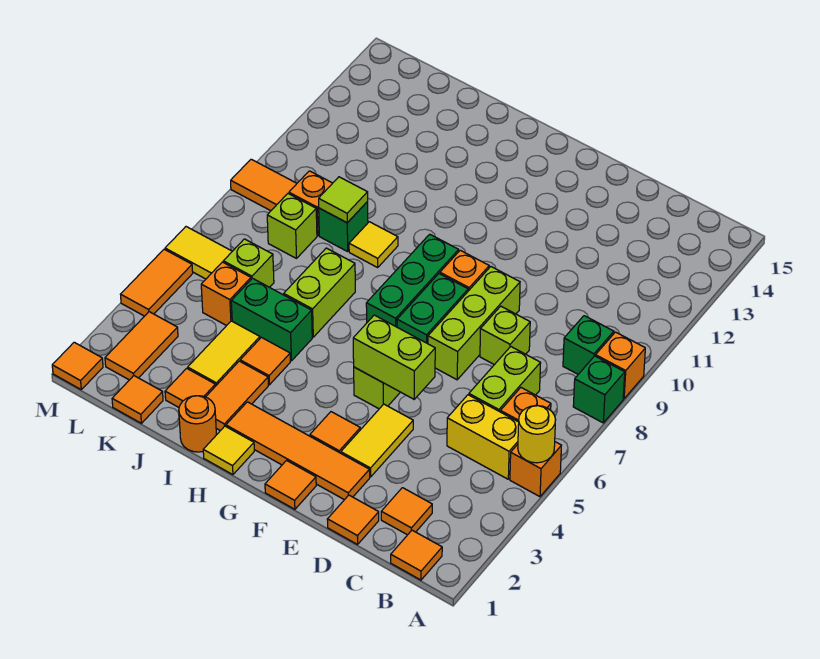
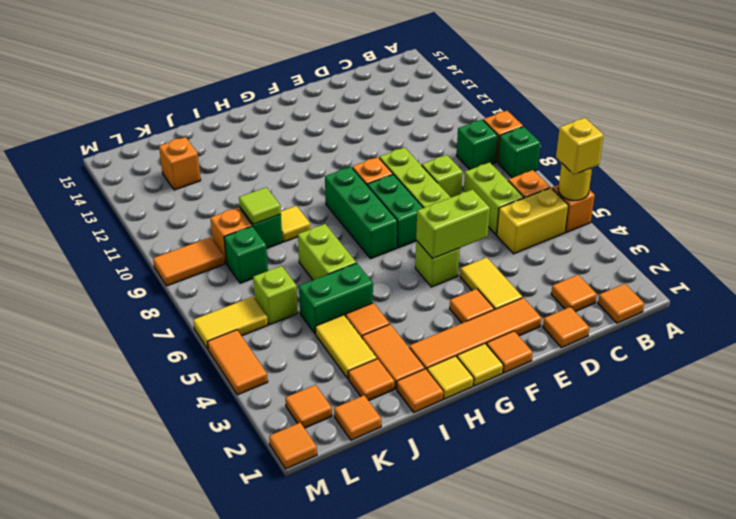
none -> yellow 1x1 brick [556,118,604,175]
none -> yellow 1x1 tile [457,343,503,386]
orange 1x1 round brick [179,396,216,452] -> orange 1x1 tile [397,369,443,412]
orange 1x1 brick [201,262,251,326] -> orange 1x1 brick moved to [159,137,201,190]
lime 1x1 brick [267,194,317,258] -> green 1x1 brick [224,226,268,283]
orange 1x2 tile [105,312,178,380] -> orange 1x1 tile [285,385,332,428]

